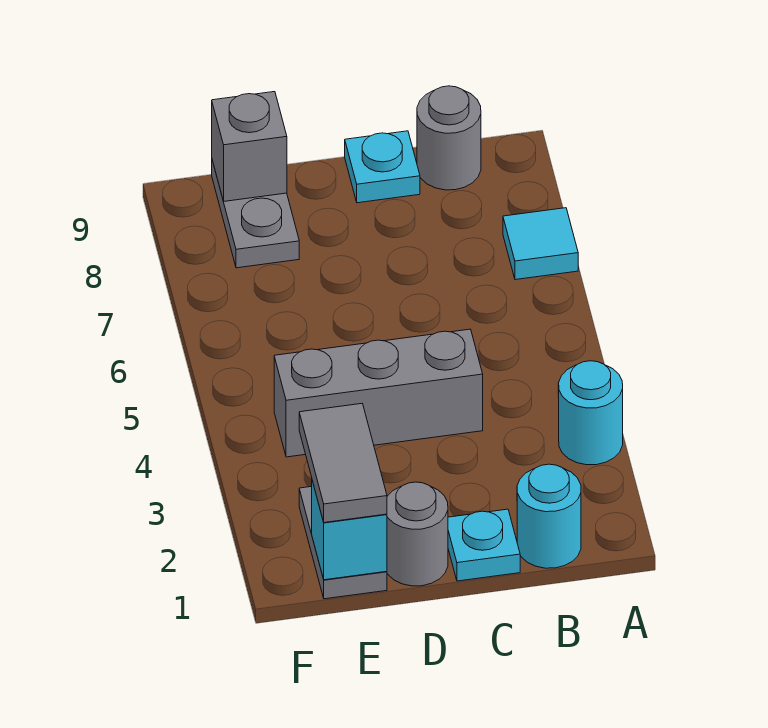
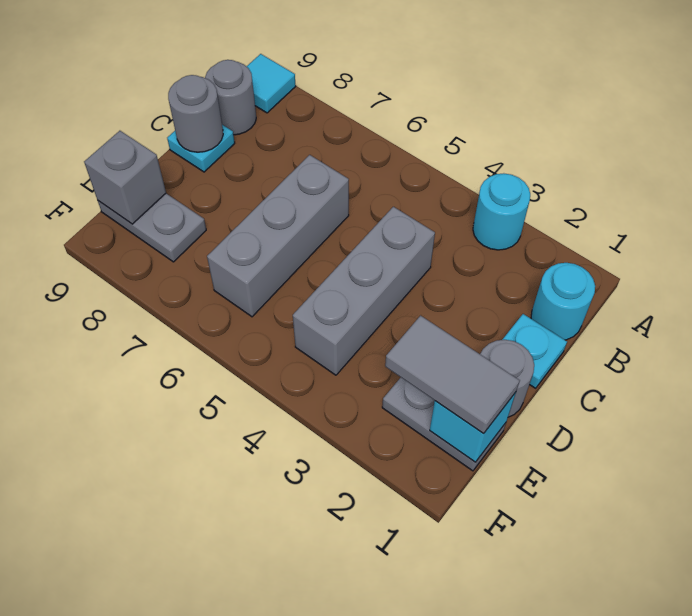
cyan 1x1 tile [503,208,578,280] -> cyan 1x1 tile moved to [246,54,296,113]
none -> grey 1x3 brick [207,155,349,317]
none -> grey 1x1 round brick [168,75,223,152]

